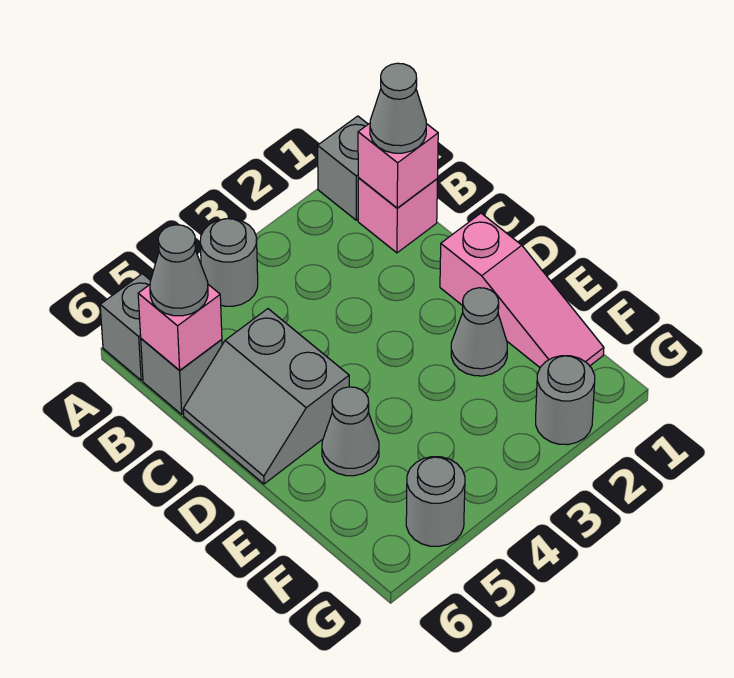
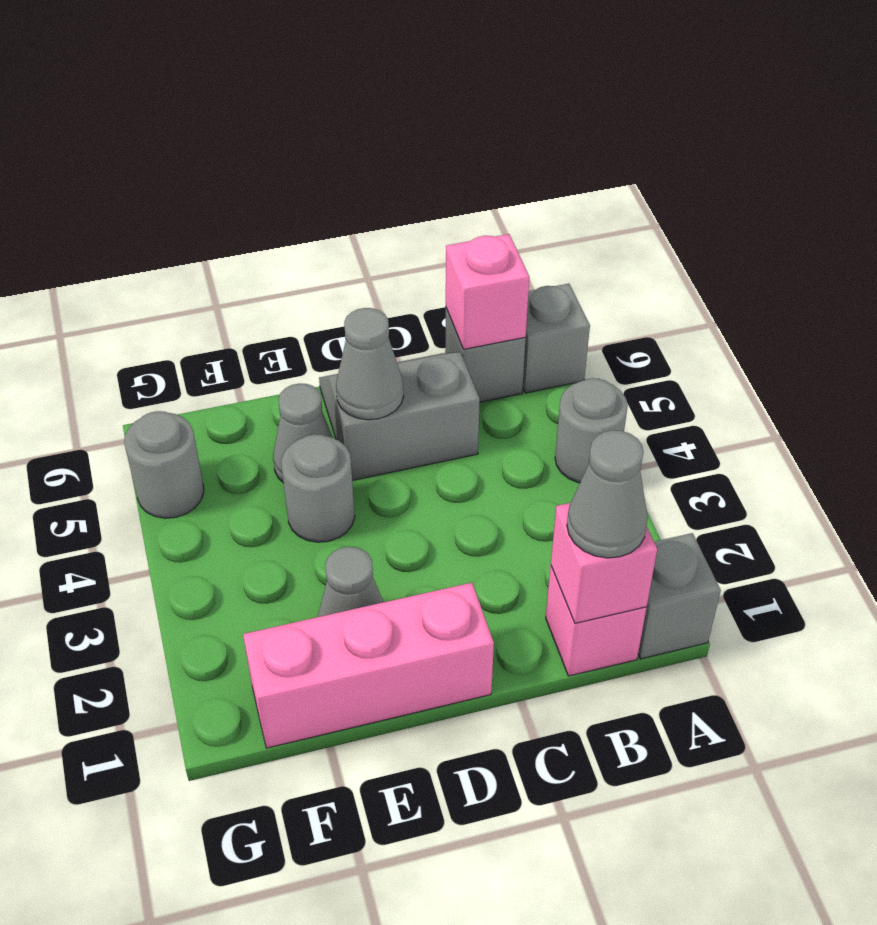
grey 1x1 cone [150,225,208,316] -> grey 1x1 cone moved to [336,308,404,420]
pink 1x3 slope [440,213,604,367] -> pink 1x3 brick [243,583,494,748]
grey 1x1 round brick [536,356,595,445] -> grey 1x1 round brick moved to [281,434,355,542]

